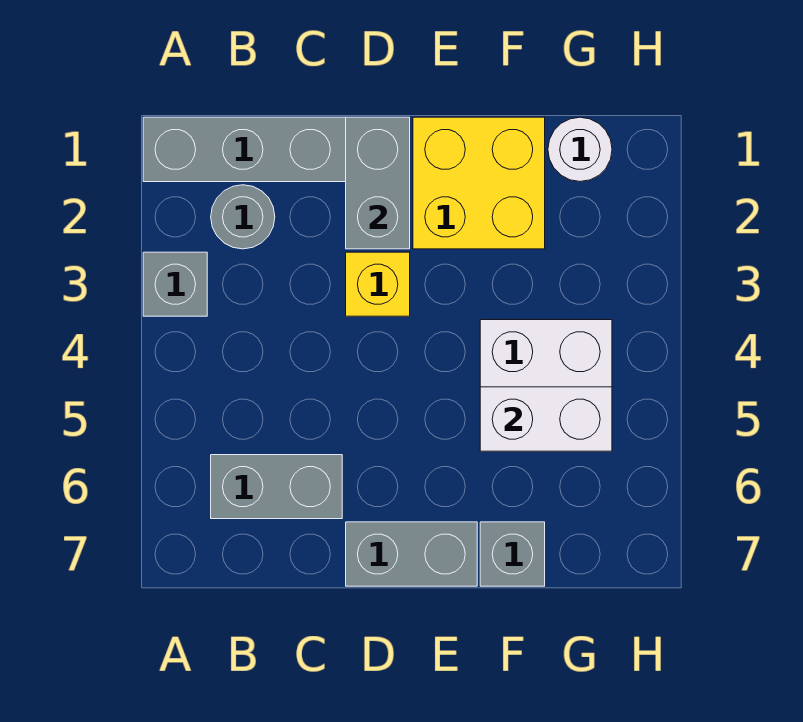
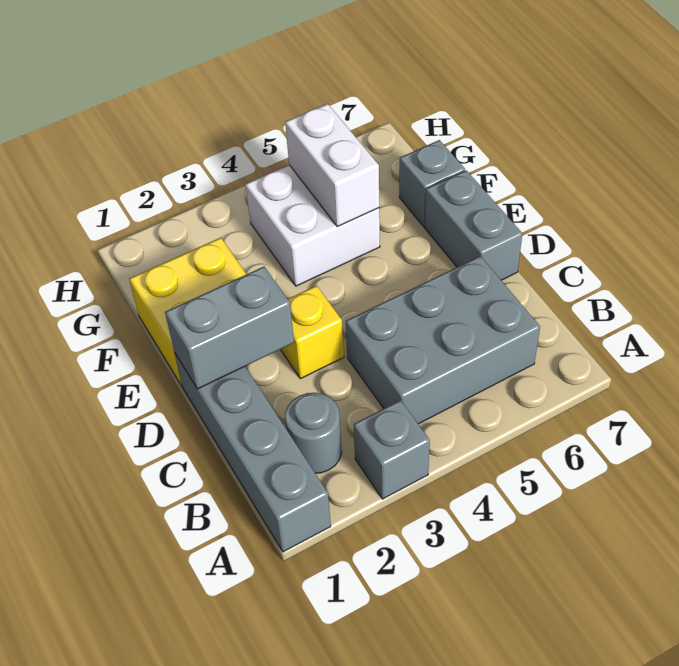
grey 1x2 brick [211,455,342,519] -> grey 2x3 brick [346,256,540,424]
white 1x1 round brick [548,117,612,182] -> none

